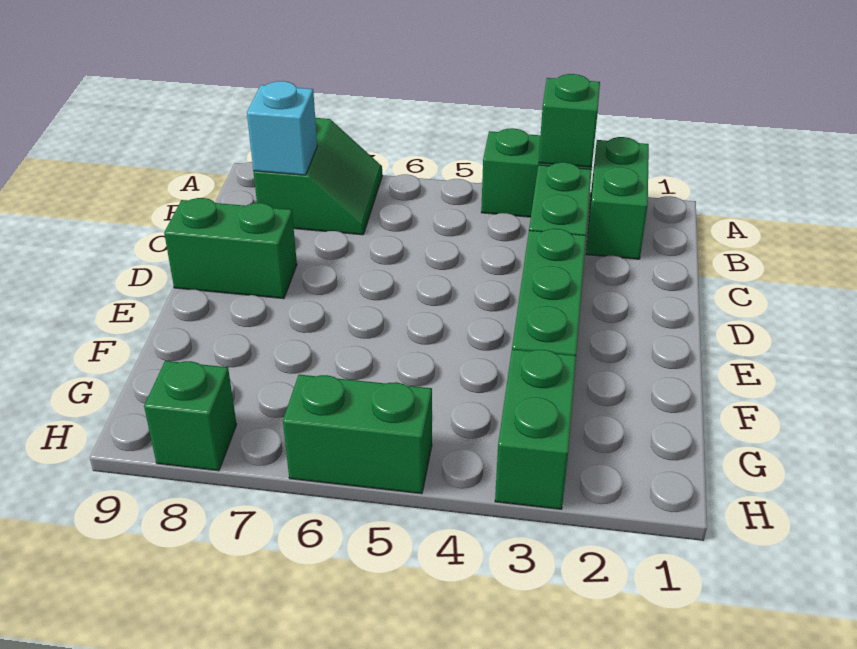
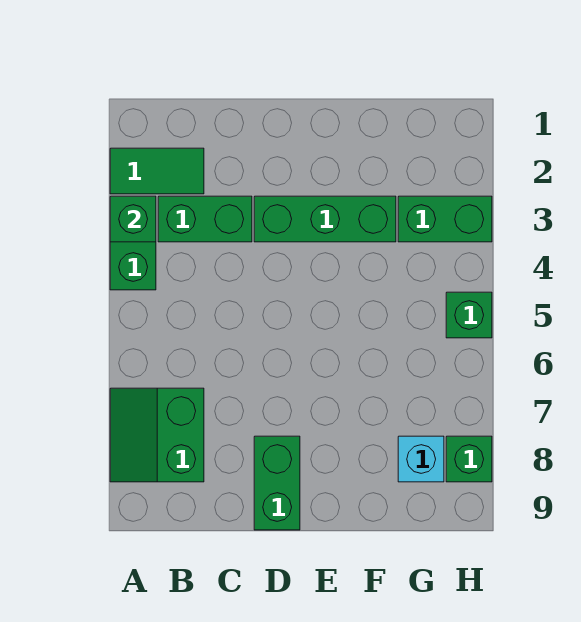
green 1x2 brick [586,137,649,259] -> green 1x2 tile [110,148,204,194]
green 2x2 slope [253,118,382,235] -> green 2x2 slope turned to [110,388,204,482]
cyan 1x1 brick [247,81,317,175] -> cyan 1x1 brick moved to [398,436,444,482]
green 1x2 brick [283,375,432,494] -> green 1x1 brick [446,292,492,338]

